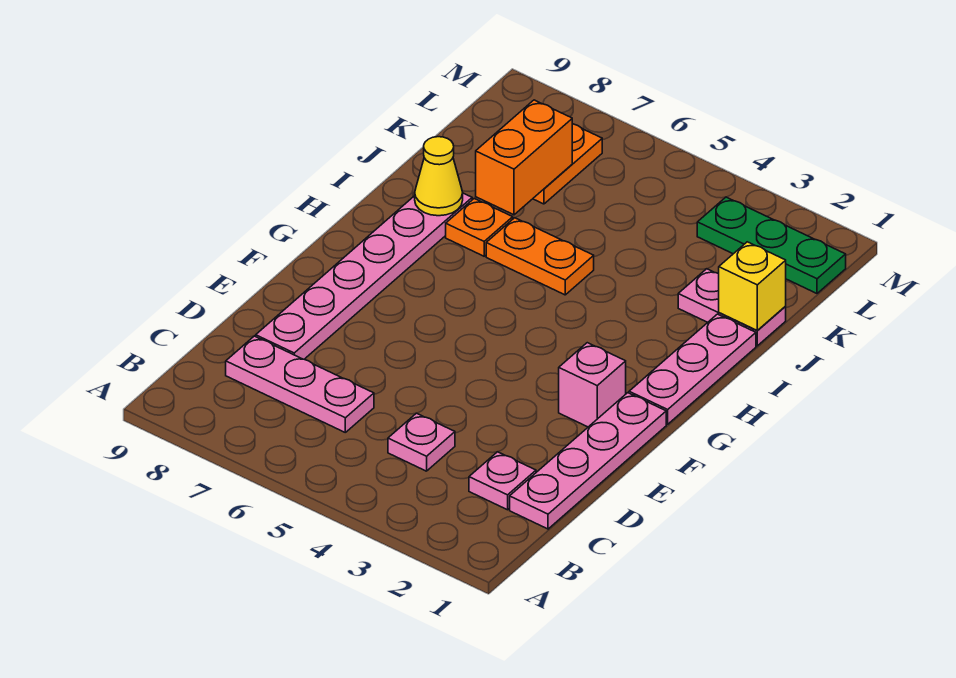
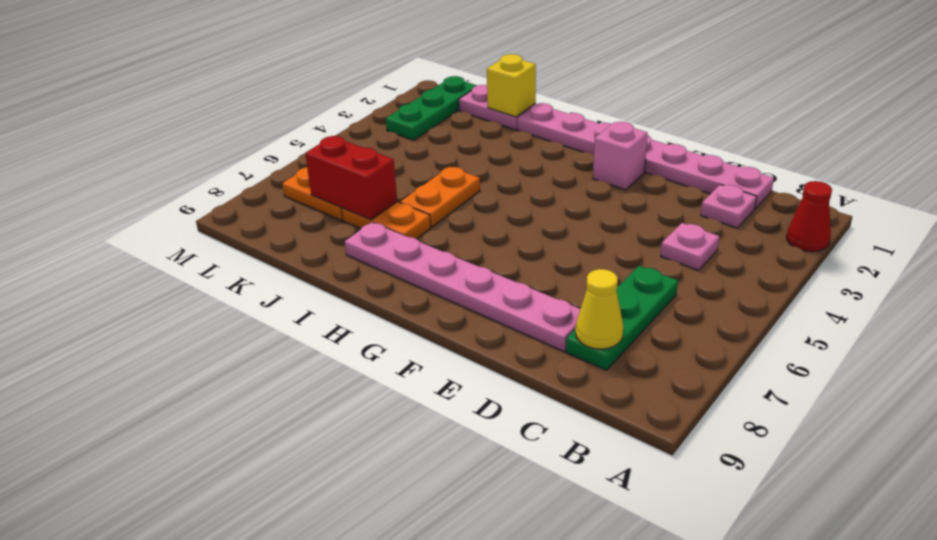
none -> red 1x1 cone [787,181,832,252]
pink 1x3 plate [226,336,374,432] -> green 1x3 plate [566,266,678,370]
orange 1x1 plate [446,198,513,256] -> orange 1x2 plate [342,202,431,239]
yellow 1x1 cone [415,137,463,216] -> yellow 1x1 cone moved to [576,269,623,349]
pink 1x2 plate [678,269,786,346] -> pink 1x2 plate turned to [459,85,535,130]
orange 1x2 brick [476,100,572,215] -> red 1x2 brick [305,136,397,220]

